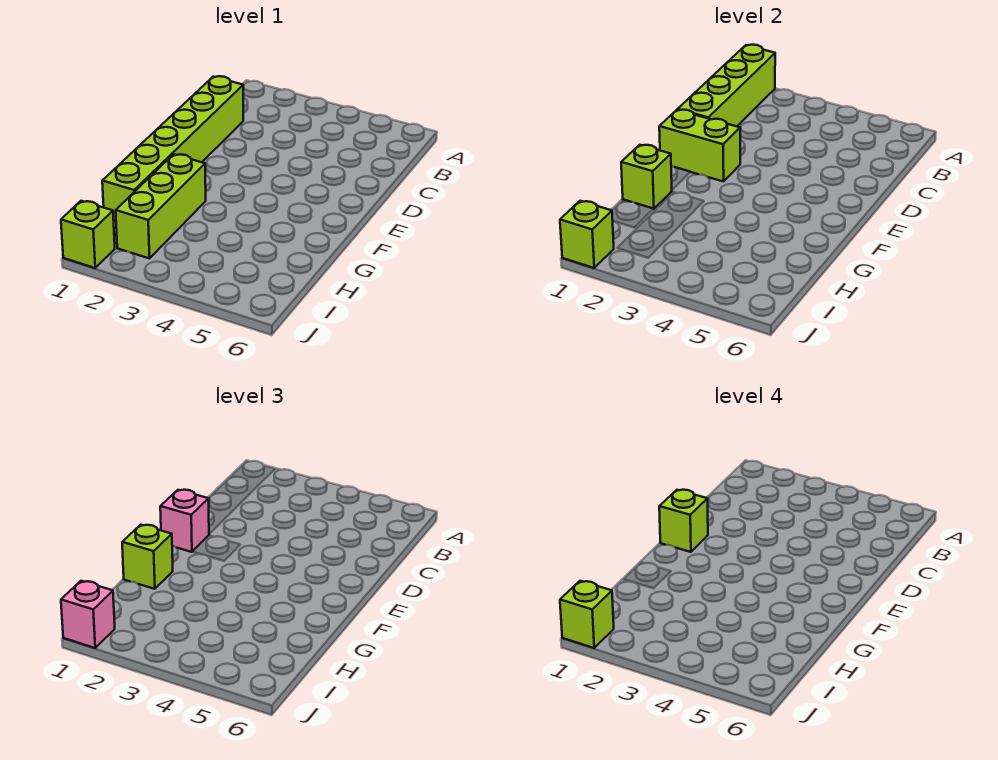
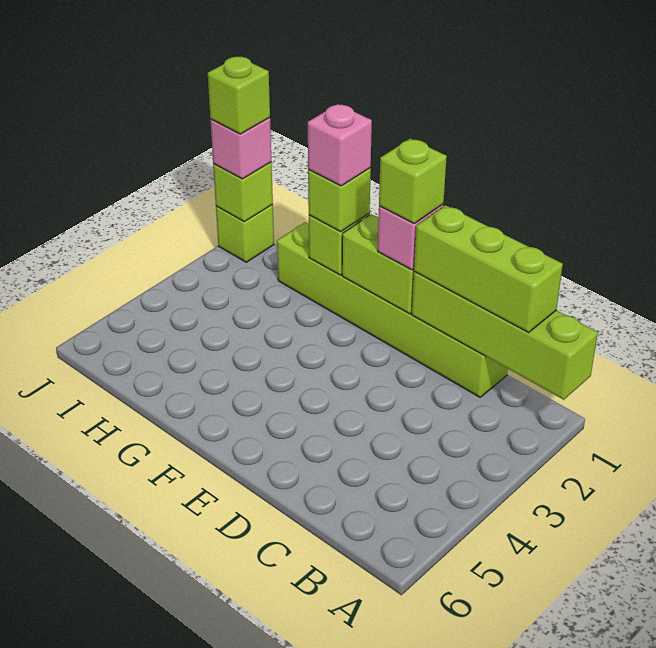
lime 1x2 brick [659,110,740,182] -> lime 1x2 brick turned to [342,214,414,314]
none -> pink 1x1 brick [308,104,372,186]
lime 1x3 brick [116,154,206,258] -> lime 1x3 brick moved to [414,205,563,332]

